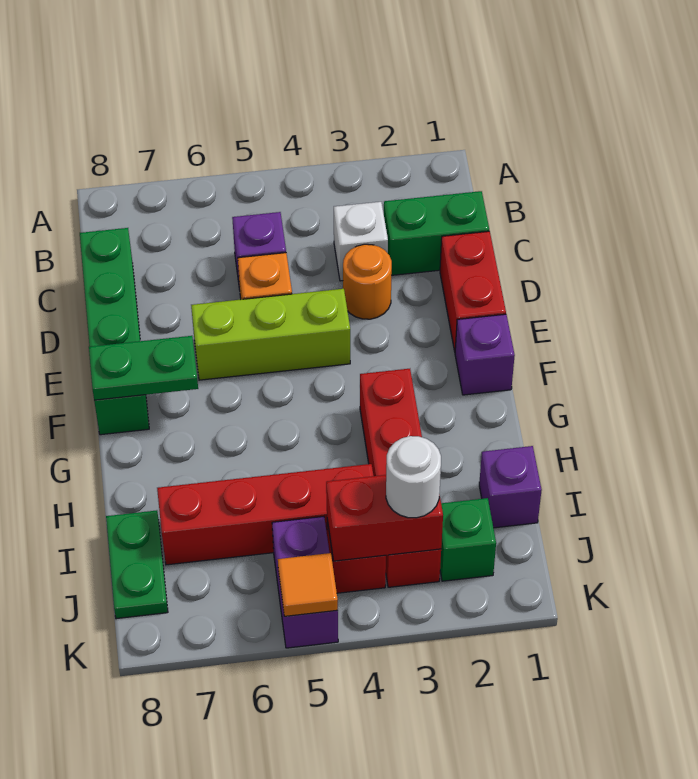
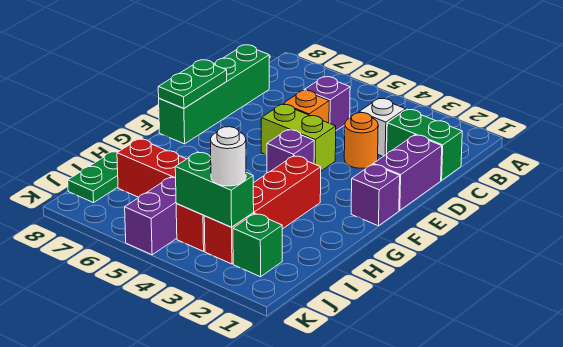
red 1x2 brick [440,231,506,351] -> purple 1x2 brick [373,135,442,210]
lime 1x3 brick [191,289,350,380] -> lime 1x2 brick [261,104,336,171]
green 1x2 plate [89,336,198,400] -> green 1x2 plate turned to [158,60,227,108]
purple 1x1 brick [479,446,542,528] -> purple 1x1 brick moved to [267,130,314,173]
red 1x2 brick [326,475,443,561] -> green 1x2 brick [175,152,254,227]
orange 1x1 tile [278,553,338,616] -> none

